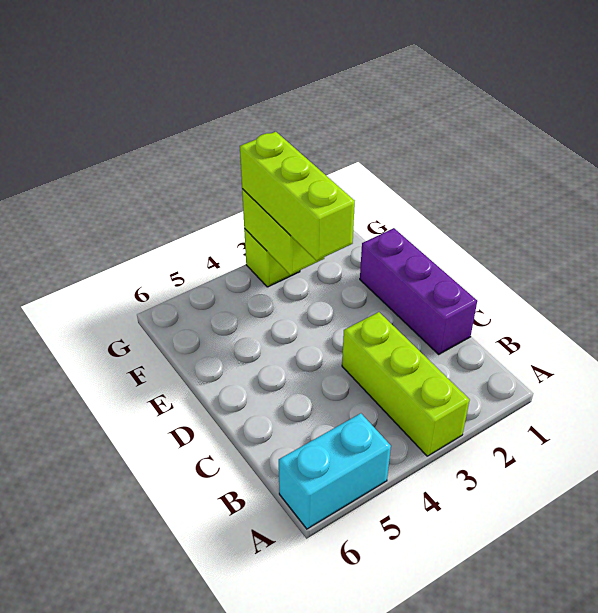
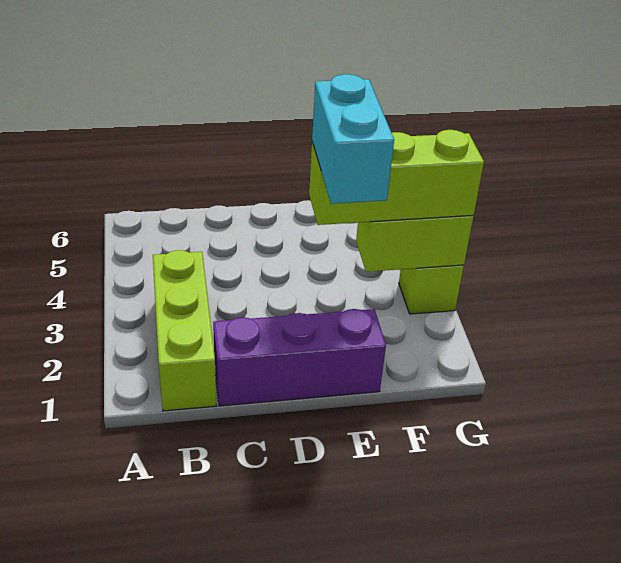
lime 1x3 brick [342,312,470,456] -> lime 1x3 brick turned to [153,250,216,411]
cyan 1x2 brick [279,413,391,529] -> cyan 1x2 brick moved to [312,74,394,204]

